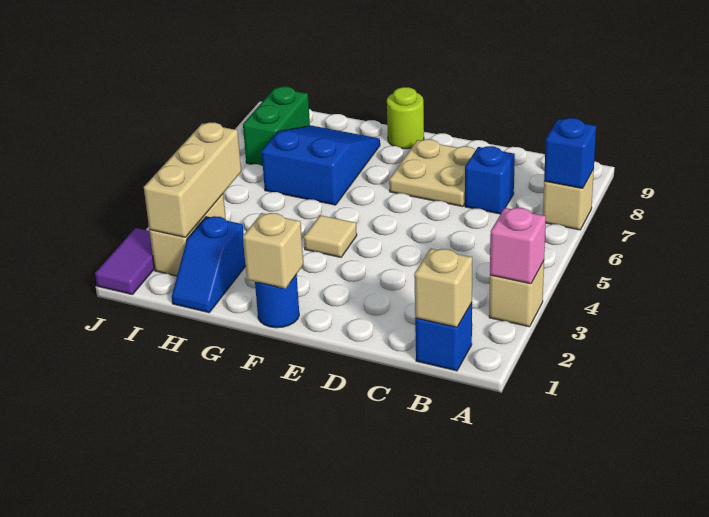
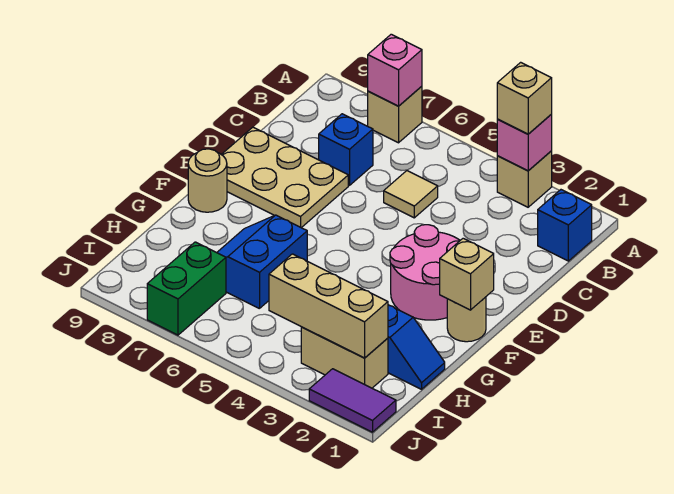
blue 1x1 brick [544,118,596,188] -> pink 1x1 brick [368,34,422,106]
tan 1x1 brick [414,249,472,327] -> tan 1x1 brick moved to [497,62,552,134]
tan 2x2 plate [389,139,476,207] -> tan 2x3 plate [221,127,348,228]
none -> pink 2x2 round brick [390,225,460,320]
blue 1x1 round brick [255,274,299,328] -> tan 1x1 round brick [447,297,486,342]
tan 1x1 tile [304,215,357,257] -> tan 1x1 tile moved to [384,171,438,218]
lime 1x1 round brick [387,87,424,149] -> tan 1x1 round brick [188,149,227,212]
blue 2x3 slope [262,126,380,205] -> blue 2x2 slope [217,215,307,309]
green 1x2 brick [243,87,310,166] -> green 1x2 brick turned to [147,242,226,335]

